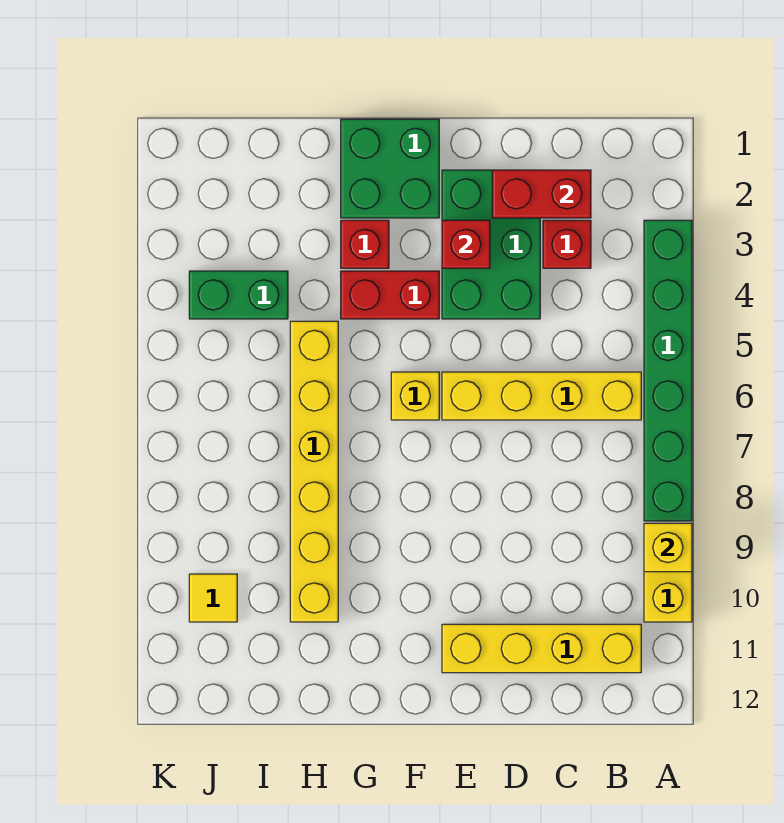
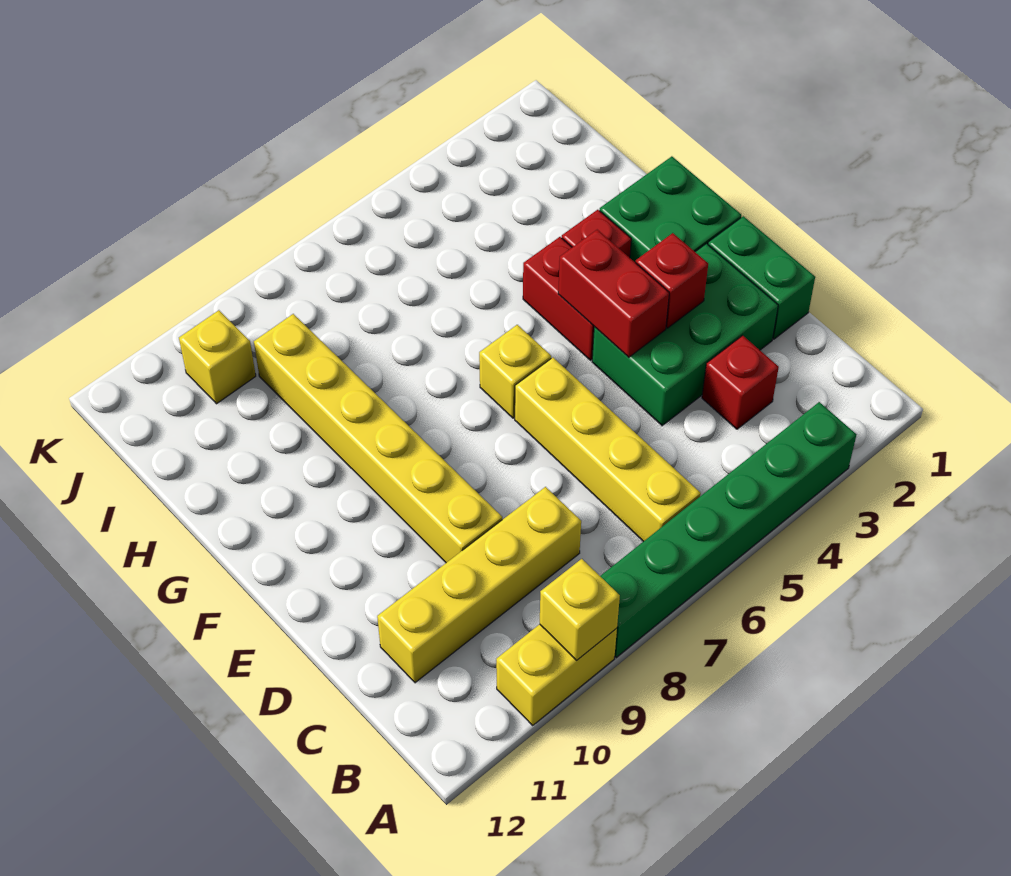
yellow 1x4 brick [442,624,641,673] -> yellow 1x4 brick turned to [377,487,581,683]
red 1x2 brick [492,170,591,218] -> red 1x2 brick moved to [558,230,669,357]
yellow 1x6 brick [290,321,338,622] -> yellow 1x6 brick turned to [254,314,502,563]
green 1x2 brick [189,271,288,319] -> green 1x2 brick moved to [708,216,815,339]
yellow 1x1 tile [189,574,237,622] -> yellow 1x1 brick [179,310,256,404]

